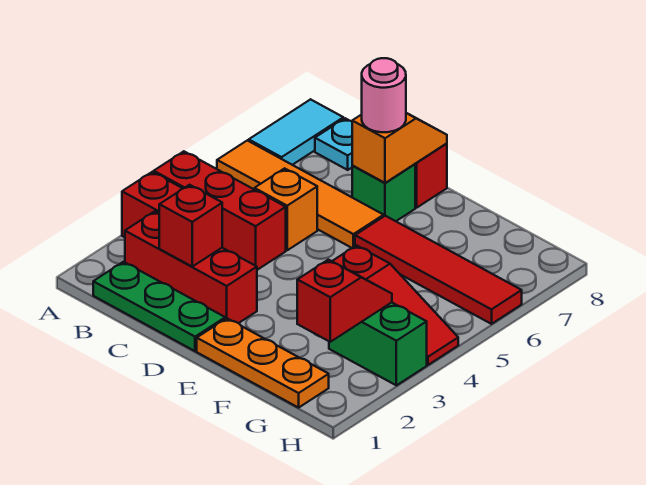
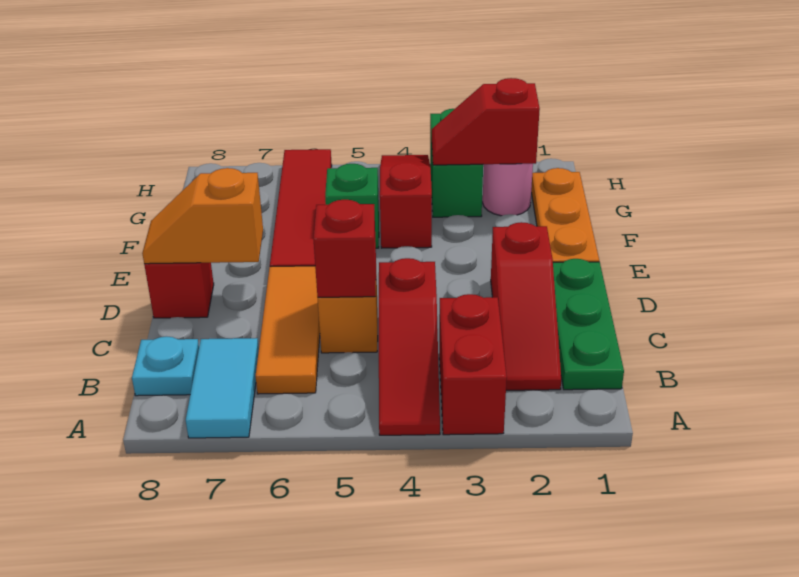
red 1x3 brick [154,151,286,270] -> red 1x3 slope [379,258,440,435]
orange 1x4 tile [217,140,384,248] -> orange 1x3 tile [255,266,320,394]
cyan 1x2 tile [249,99,343,165] -> cyan 1x2 tile turned to [186,338,259,438]
red 1x3 brick [125,211,257,323] -> red 1x3 slope [491,222,561,390]
red 1x1 brick [159,185,222,266] -> red 1x1 brick moved to [313,200,376,297]
green 1x1 brick [352,164,415,221] -> green 1x1 brick moved to [325,164,379,248]
pink 1x1 round brick [362,58,406,132] -> pink 1x1 round brick moved to [483,164,533,216]

